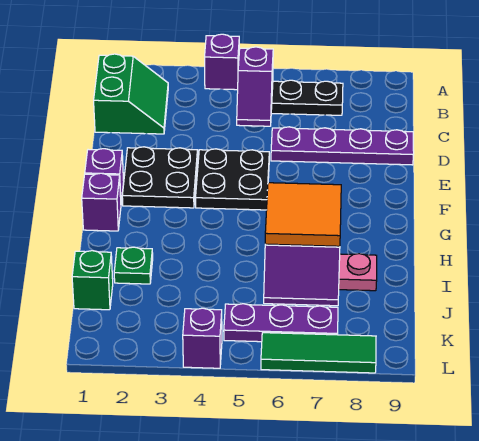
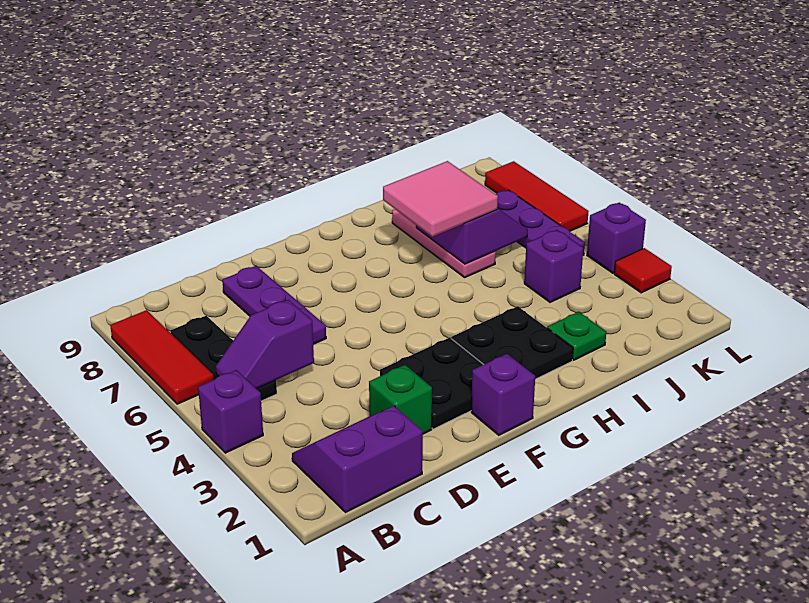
none -> red 1x3 tile [110,310,214,404]
green 2x2 slope [94,54,168,134] -> purple 2x2 slope [292,406,423,513]
purple 1x2 slope [237,47,273,126] -> purple 1x2 slope turned to [216,300,314,389]
purple 1x4 plate [271,127,414,165] -> purple 1x3 plate [222,266,326,344]
black 2x2 plate [196,149,269,210] -> black 2x2 plate moved to [451,306,573,379]
purple 1x1 brick [82,173,121,231] -> purple 1x1 brick moved to [524,230,583,302]
orange 2x2 tile [265,183,341,246] -> pink 2x2 tile [383,161,498,237]
green 1x1 brick [72,251,113,310] -> green 1x1 brick moved to [369,365,432,434]
none -> red 1x1 tile [614,248,672,293]
green 1x3 tile [261,333,376,373] -> red 1x3 tile [485,161,589,231]

